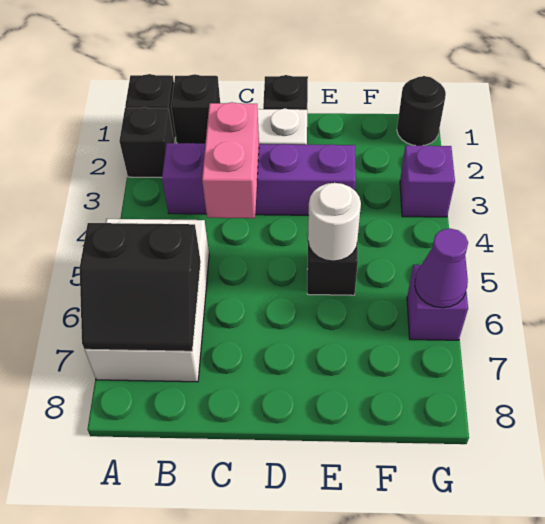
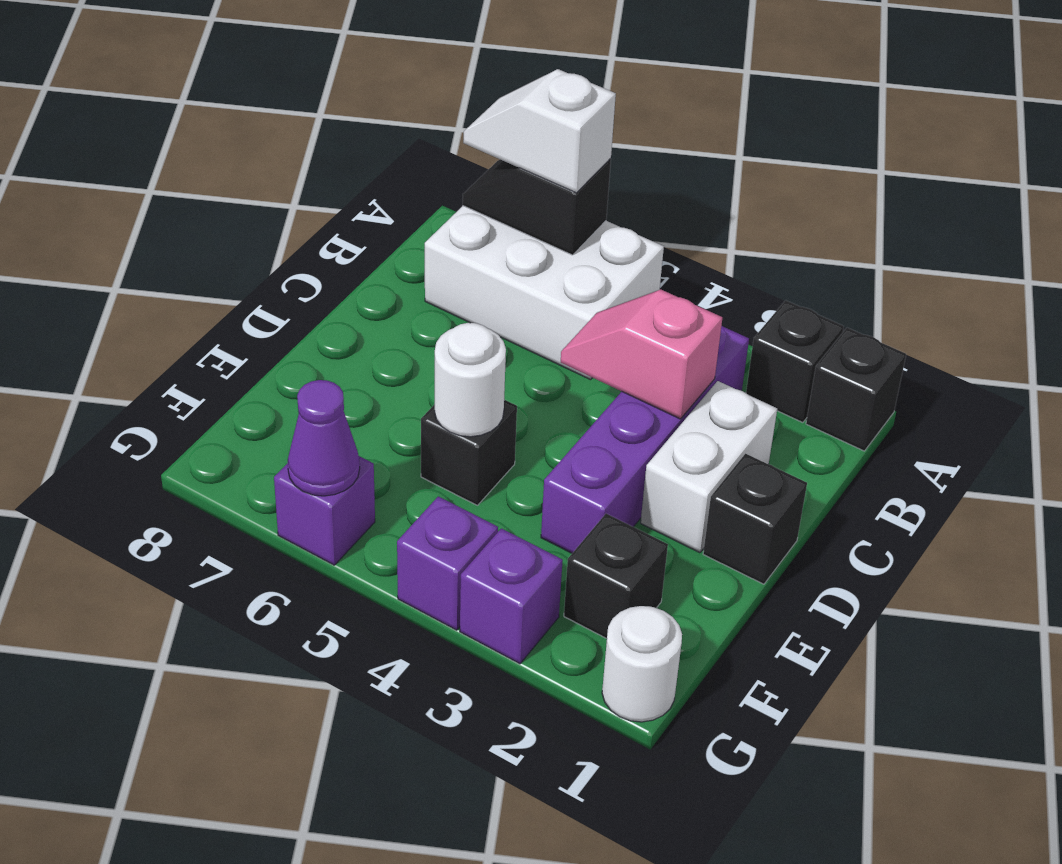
black 2x2 slope [80,223,201,351] -> black 1x2 slope [463,158,611,255]
none -> white 1x2 slope [463,69,616,193]
black 1x1 brick [171,74,220,144] -> black 1x1 brick moved to [564,514,668,639]
pink 1x2 brick [202,102,259,218] -> pink 1x2 slope [561,290,722,419]
black 1x1 round brick [397,76,446,146] -> white 1x1 round brick [602,606,682,722]
none -> purple 1x1 brick [397,496,498,630]

